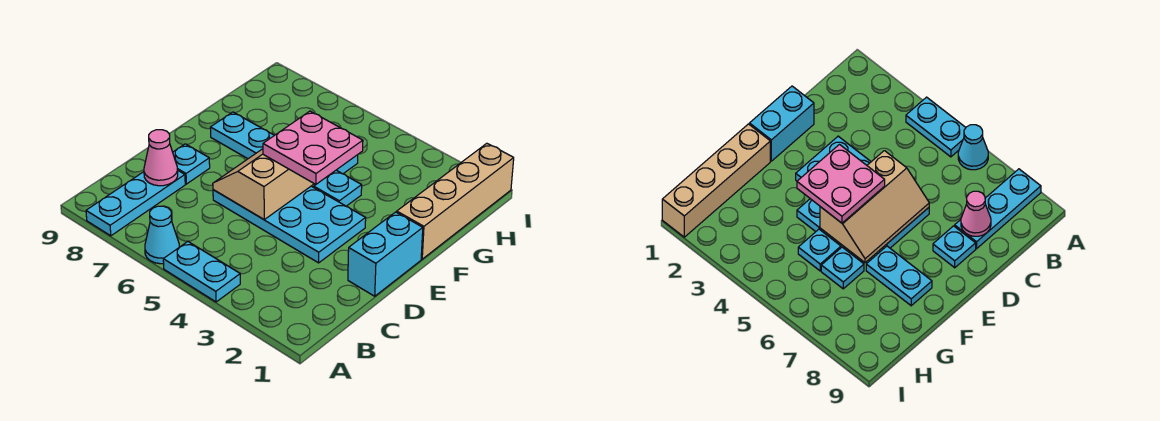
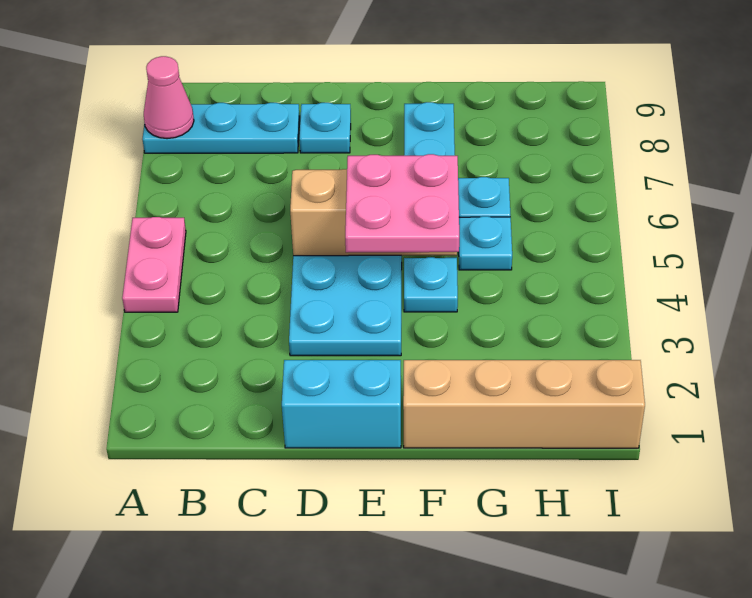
cyan 1x2 plate [163,242,240,302] -> pink 1x2 plate [122,217,186,312]
cyan 1x1 cone [145,206,179,264] -> none
pink 1x1 cone [144,130,178,186] -> pink 1x1 cone moved to [144,56,194,139]

